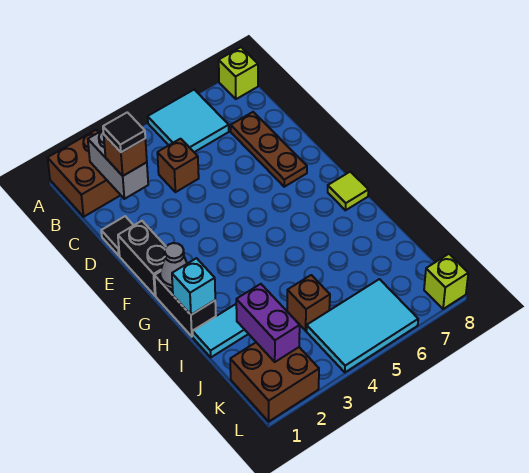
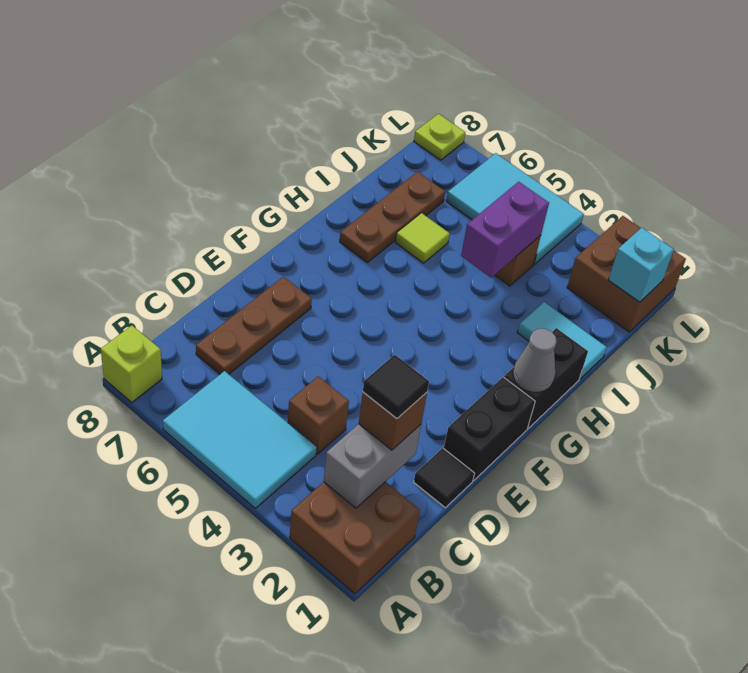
cyan 2x2 tile [148,90,229,152] -> cyan 2x3 tile [163,371,317,508]
lime 1x1 tile [328,172,368,210] -> lime 1x1 tile moved to [395,213,450,263]
cyan 1x1 brick [172,258,215,315] -> cyan 1x1 brick moved to [608,228,674,302]
none -> brown 1x3 plate [340,172,445,262]
purple 1x2 brick [236,284,300,362] -> purple 1x2 brick moved to [461,182,549,278]
lime 1x1 brick [424,254,468,309] -> lime 1x1 plate [414,114,465,160]

